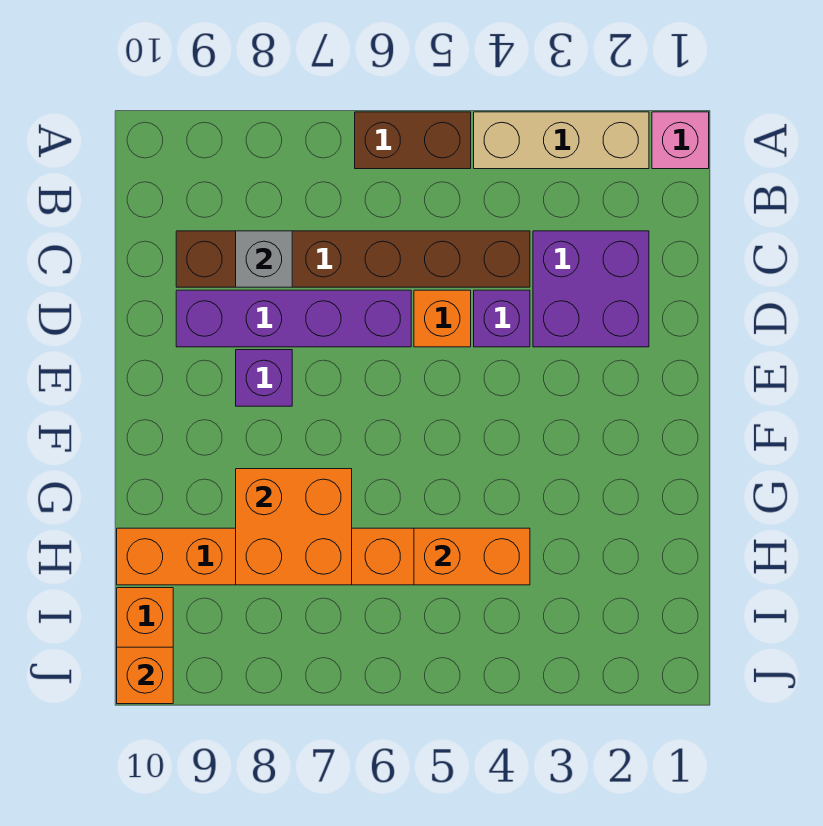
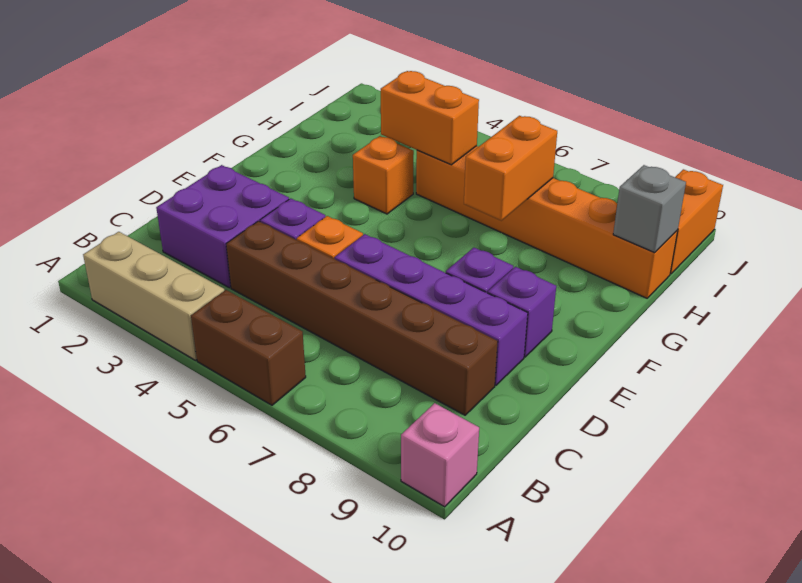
pink 1x1 brick [652,112,709,169] -> pink 1x1 brick moved to [401,403,479,507]
grey 1x1 brick [236,231,292,287] -> grey 1x1 brick moved to [613,165,686,253]
none -> purple 1x1 brick [488,267,556,357]
orange 2x2 brick [236,469,352,585] -> orange 1x2 brick [464,116,557,221]
orange 1x1 brick [117,647,173,704] -> orange 1x1 brick moved to [353,136,414,214]

